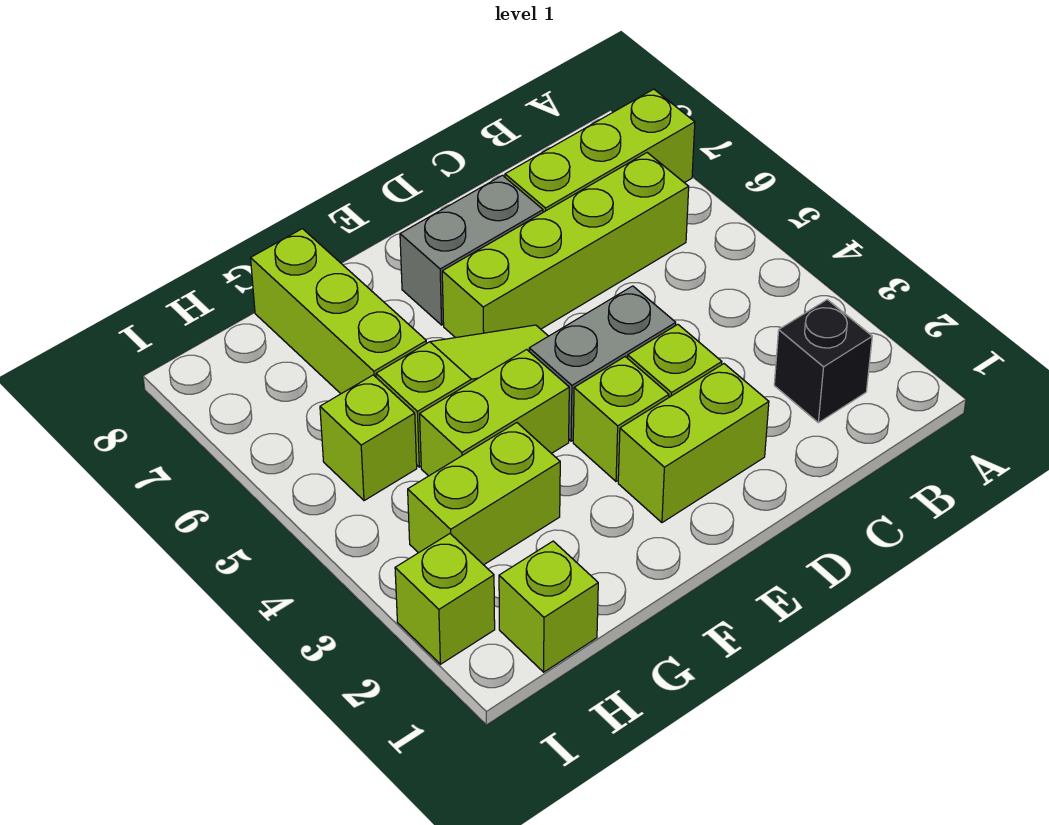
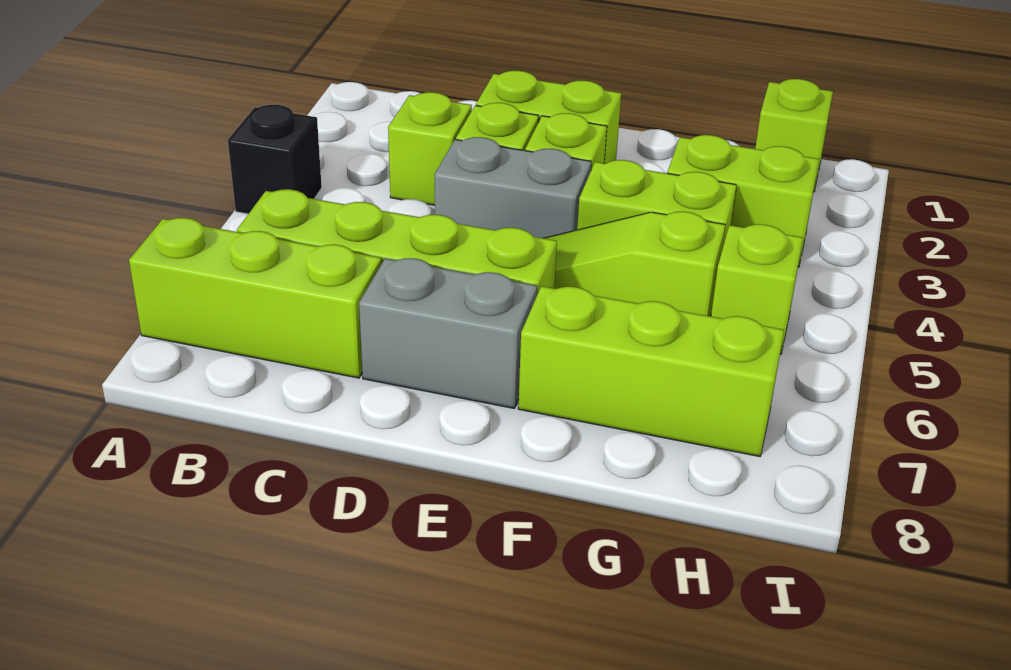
black 1x1 brick [774,300,872,423] -> black 1x1 brick moved to [228,105,322,214]
lime 1x3 brick [251,229,426,394] -> lime 1x3 brick turned to [518,286,784,457]
lime 1x1 brick [395,534,495,664] -> lime 1x1 brick moved to [388,92,472,205]

